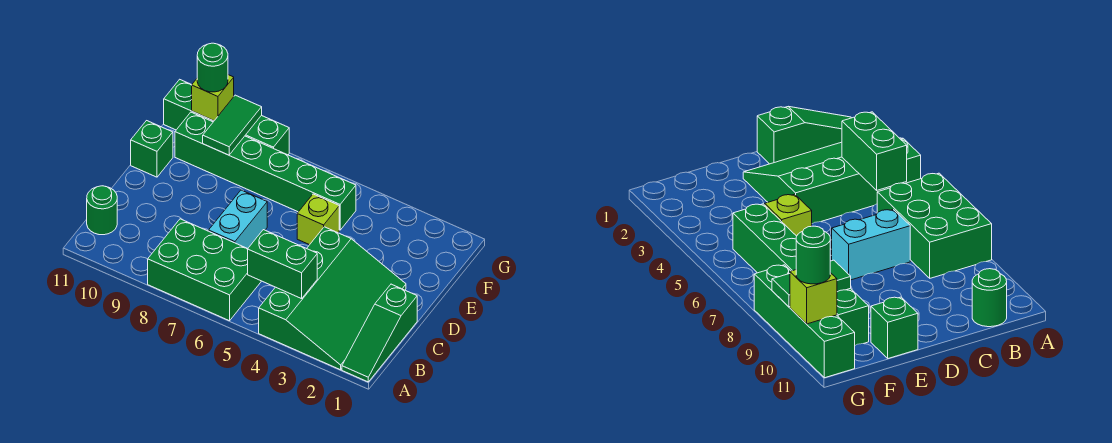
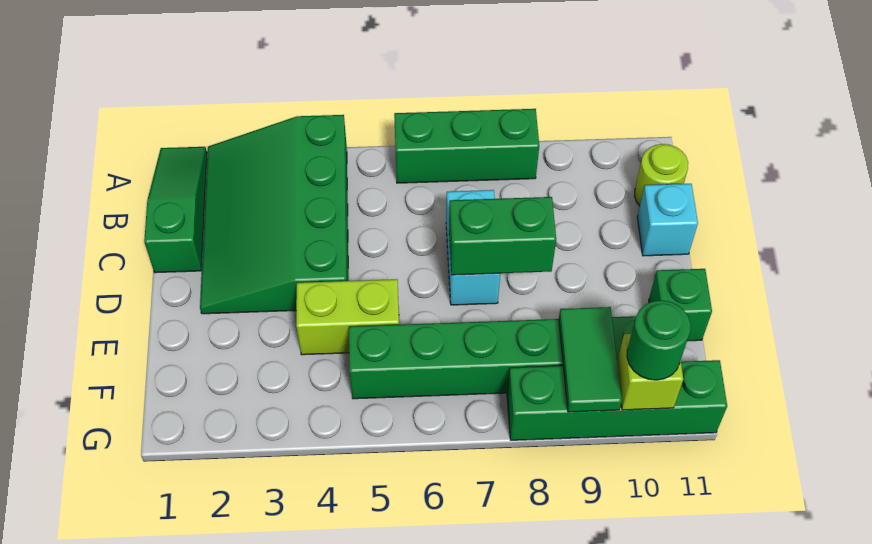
green 2x3 brick [148,219,261,321] -> green 1x3 brick [394,109,539,183]
green 1x2 brick [248,230,317,299] -> green 1x2 brick moved to [449,197,556,275]
green 1x1 round brick [87,186,117,235] -> lime 1x1 round brick [635,144,688,206]
none -> cyan 1x1 brick [637,184,698,256]
lime 1x1 brick [297,194,339,245] -> lime 1x2 brick [296,279,399,355]

